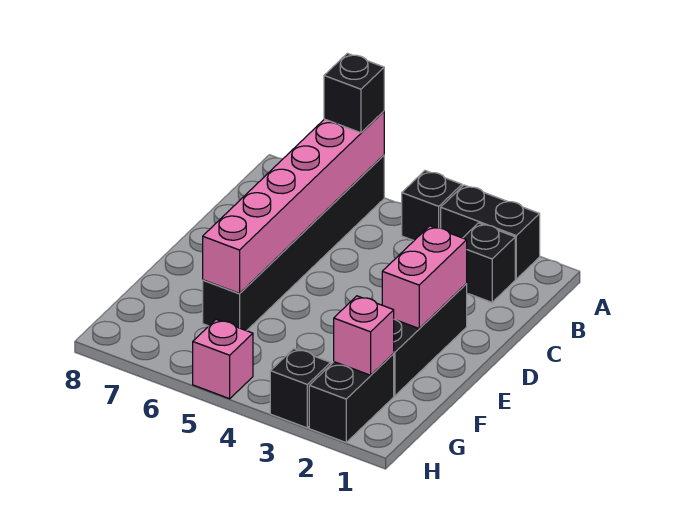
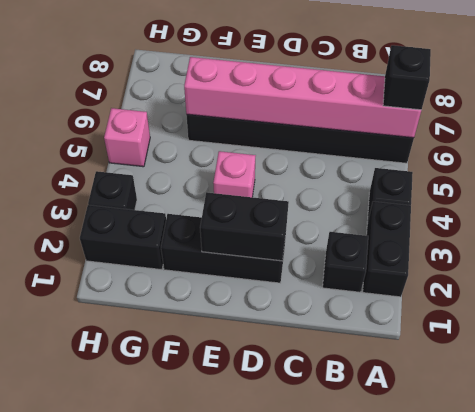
pink 1x2 brick [382,226,467,328] -> black 1x2 brick [200,192,289,261]
pink 1x1 brick [334,296,394,375] -> pink 1x1 brick moved to [213,151,256,197]

